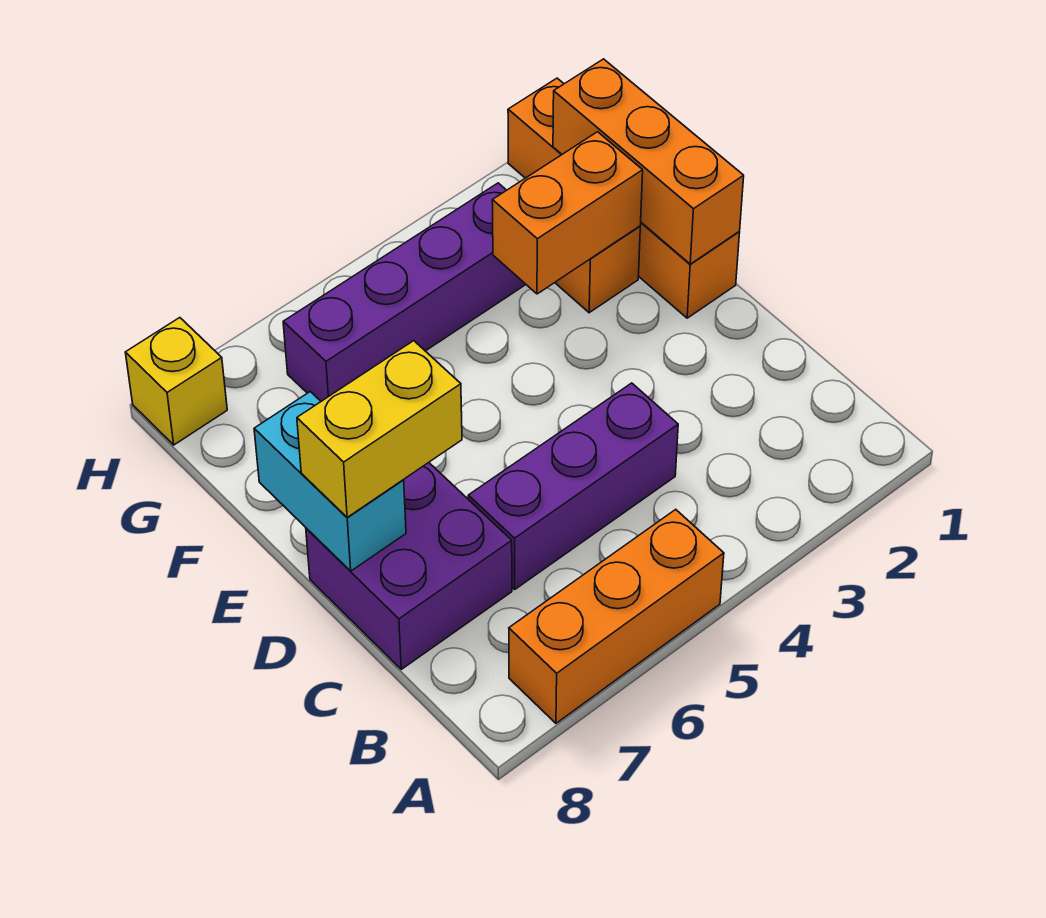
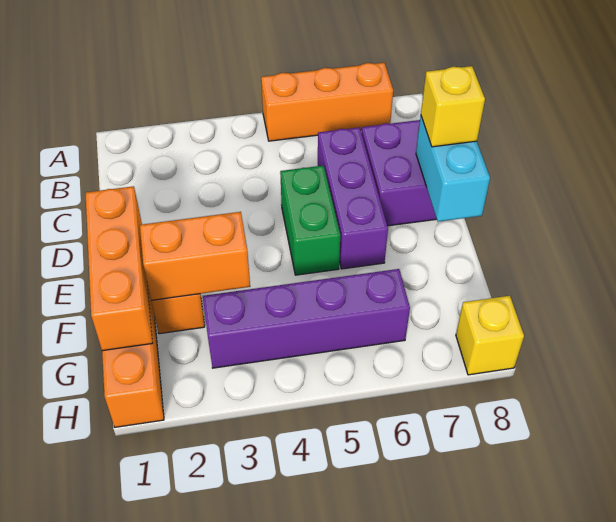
purple 1x3 brick [468,383,678,589] -> purple 1x3 brick turned to [318,127,388,269]
none -> green 1x2 brick [280,166,340,275]
yellow 1x2 brick [297,341,462,517] -> yellow 1x1 brick [421,66,485,147]

